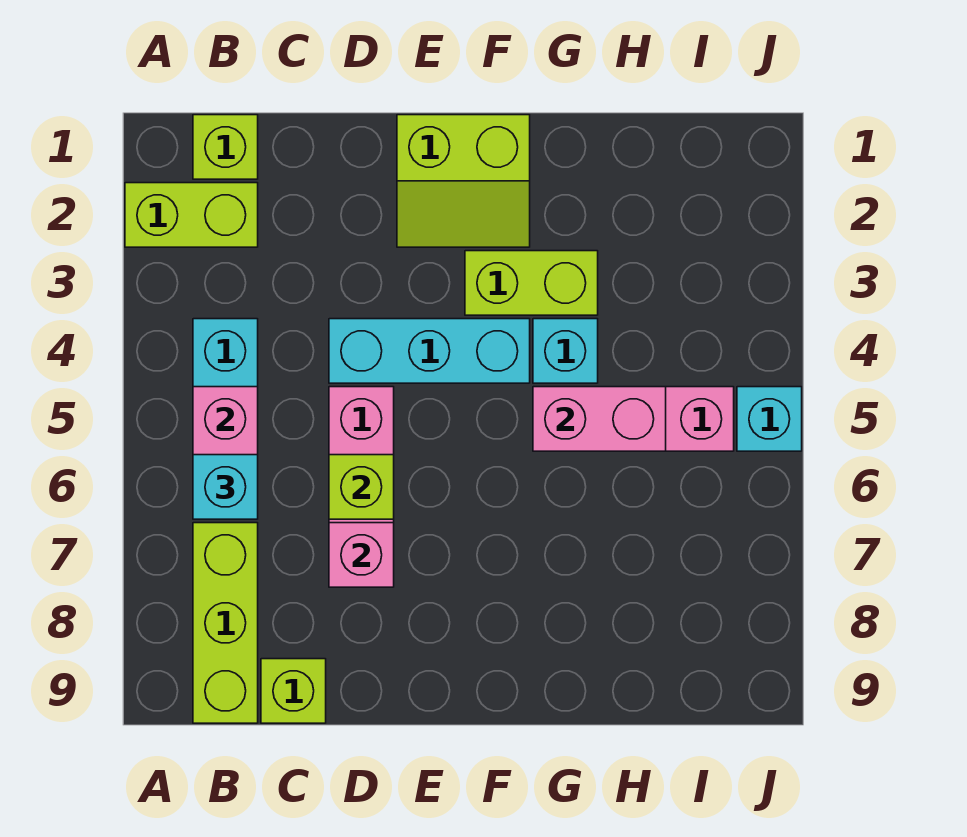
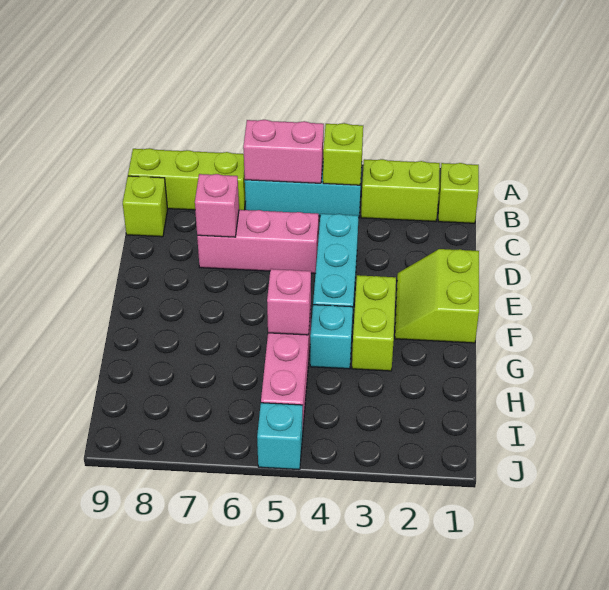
lime 1x2 brick [125,183,258,247] -> lime 1x2 brick turned to [361,159,440,222]
cyan 1x1 brick [193,455,258,519] -> none
lime 1x1 brick [329,455,394,519] -> lime 1x1 brick moved to [323,123,363,185]
pink 1x2 brick [533,387,666,451] -> pink 1x1 brick [267,269,311,335]

